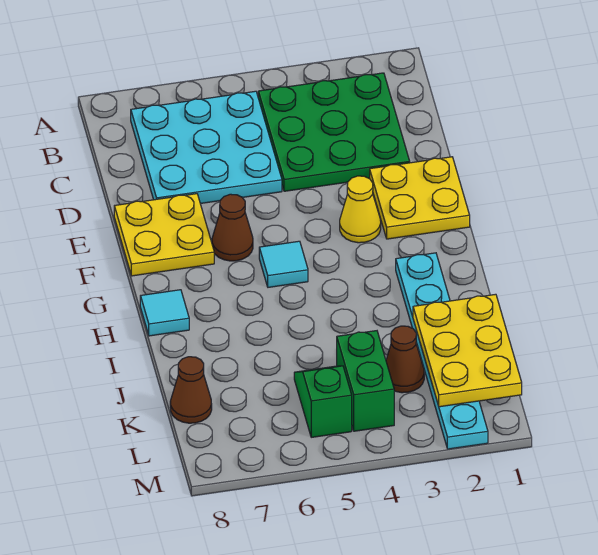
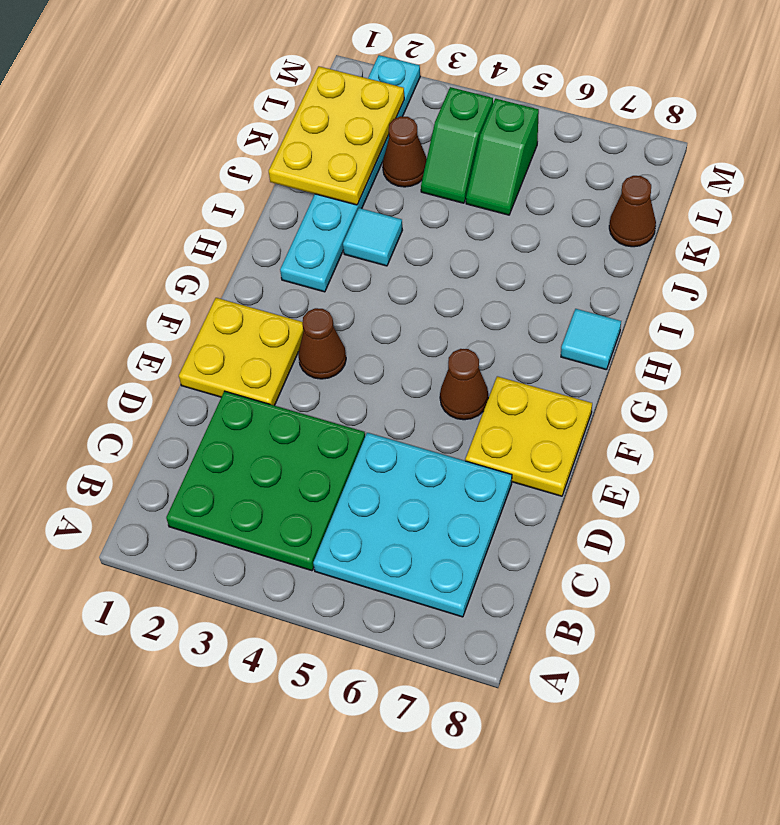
yellow 1x1 cone [340,176,381,243] -> brown 1x1 cone [298,308,346,379]
cyan 1x1 tile [259,241,308,287] -> cyan 1x1 tile moved to [343,208,402,266]
green 1x2 brick [337,331,394,431] -> green 1x2 slope [421,87,493,203]

